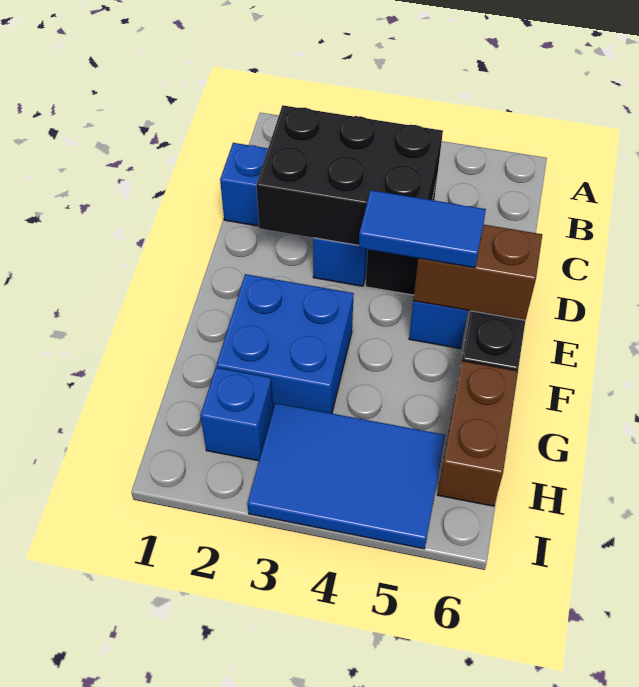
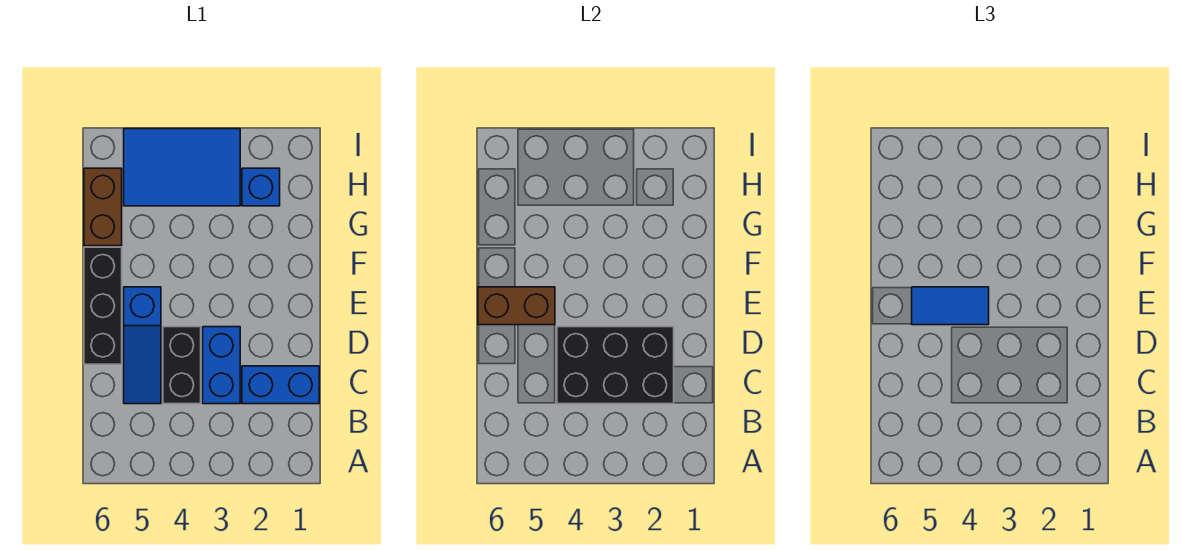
blue 2x2 brick [216,274,354,413] -> none

